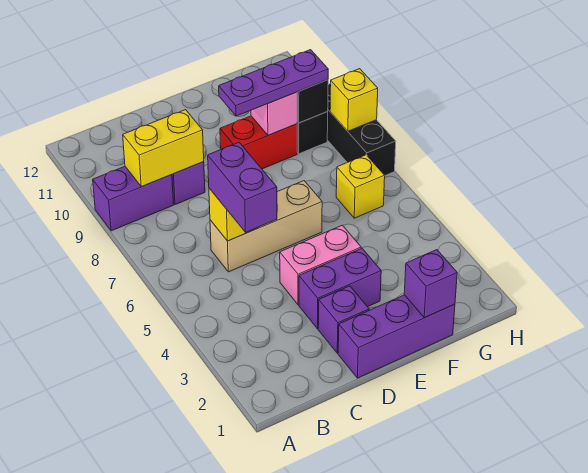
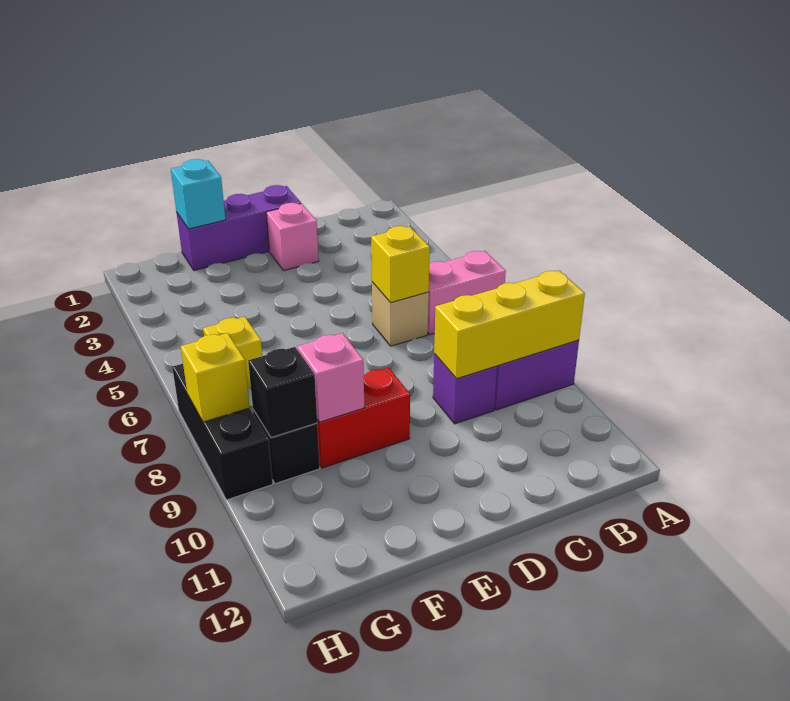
yellow 1x2 brick [123,110,204,187] -> yellow 1x3 brick [434,271,585,378]
purple 1x2 brick [208,142,277,232] -> none
tan 1x3 brick [210,181,322,272] -> tan 1x1 brick [372,282,429,346]
purple 1x1 brick [318,286,369,353] -> pink 1x1 brick [266,203,319,271]
purple 1x2 brick [299,248,381,329] -> none
pink 1x2 brick [280,225,361,305] -> pink 1x2 brick moved to [428,251,506,334]
purple 1x3 plate [219,50,328,116] -> none
purple 1x1 brick [404,250,457,318] -> cyan 1x1 brick [171,159,226,229]

